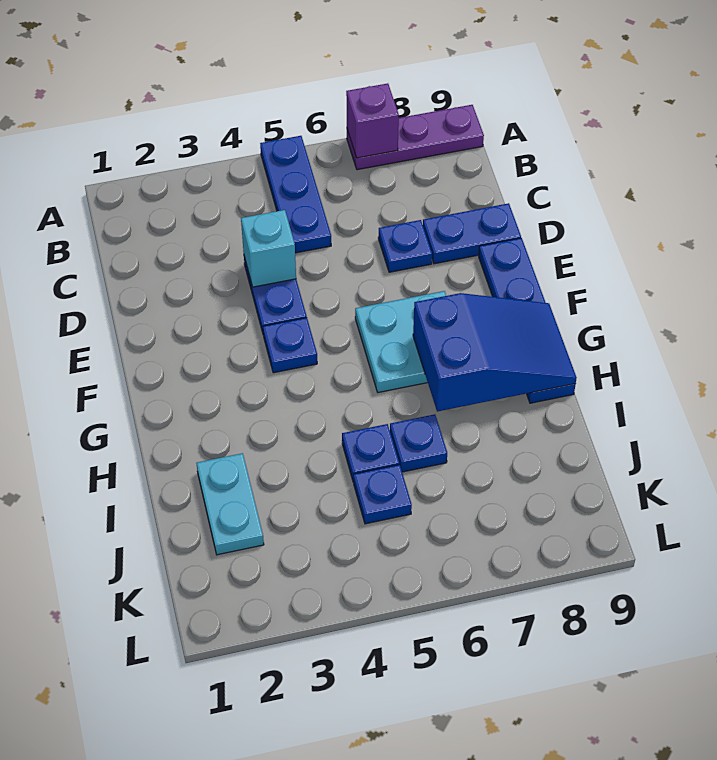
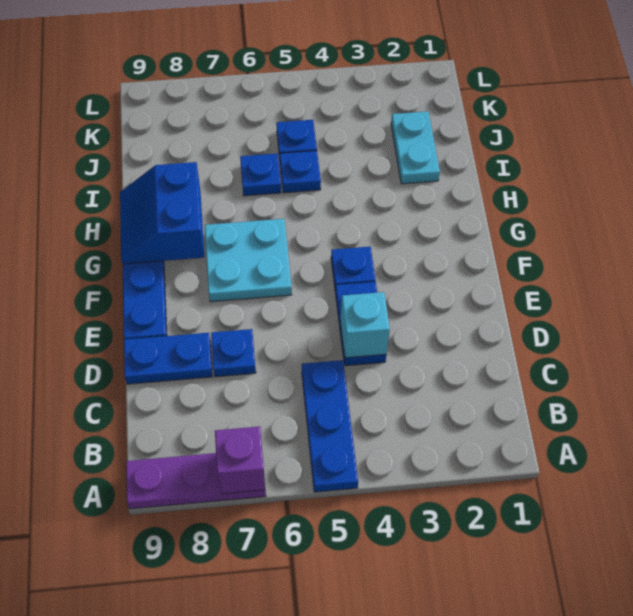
blue 2x3 slope [413,293,577,412] -> blue 2x2 slope [120,162,204,264]

